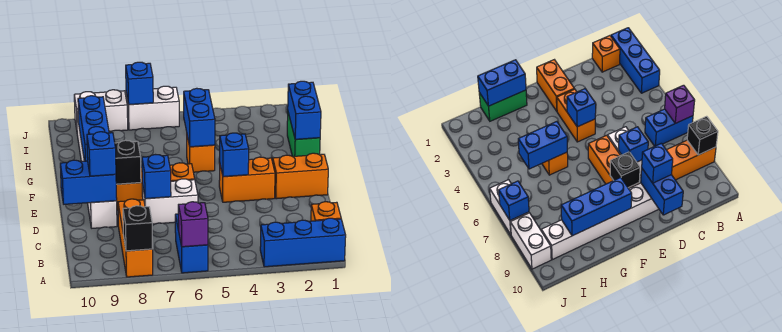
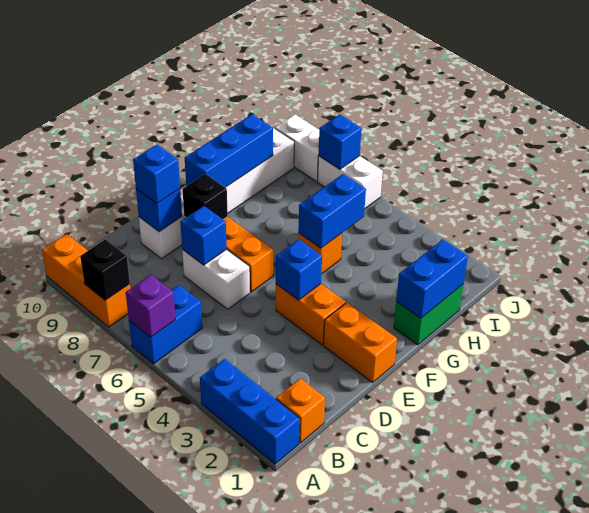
orange 1x3 brick [118,199,153,277] -> orange 1x3 brick turned to [42,234,130,327]
blue 1x2 brick [60,160,117,204] -> blue 1x1 brick [136,189,182,232]

